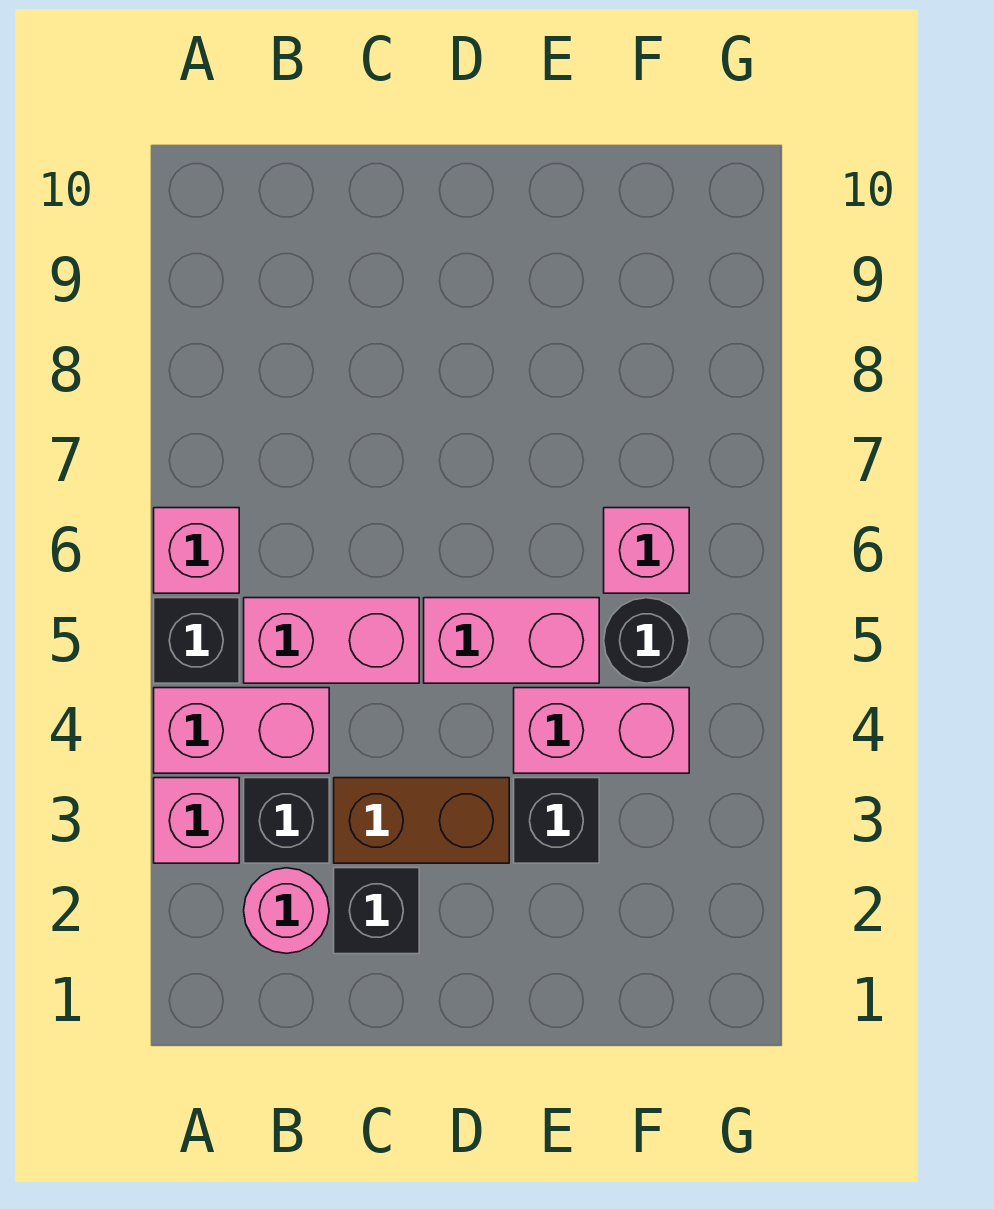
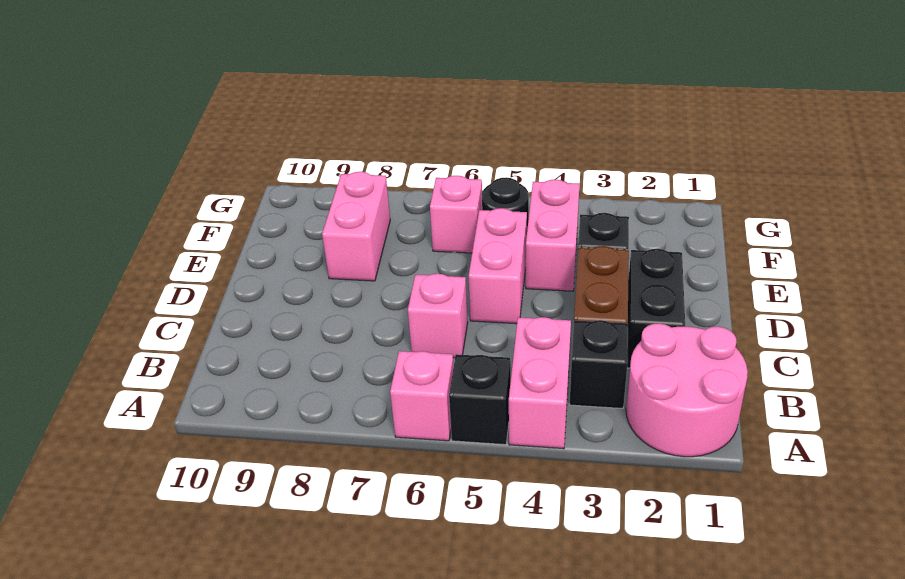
pink 1x1 brick [154,778,239,863] -> pink 1x1 brick moved to [408,274,468,358]
pink 1x1 round brick [244,868,329,953] -> pink 2x2 round brick [626,323,748,457]
pink 1x2 brick [244,598,419,683] -> pink 1x2 brick moved to [322,172,390,281]
black 1x1 brick [334,868,419,954] -> black 1x2 brick [627,249,685,368]

